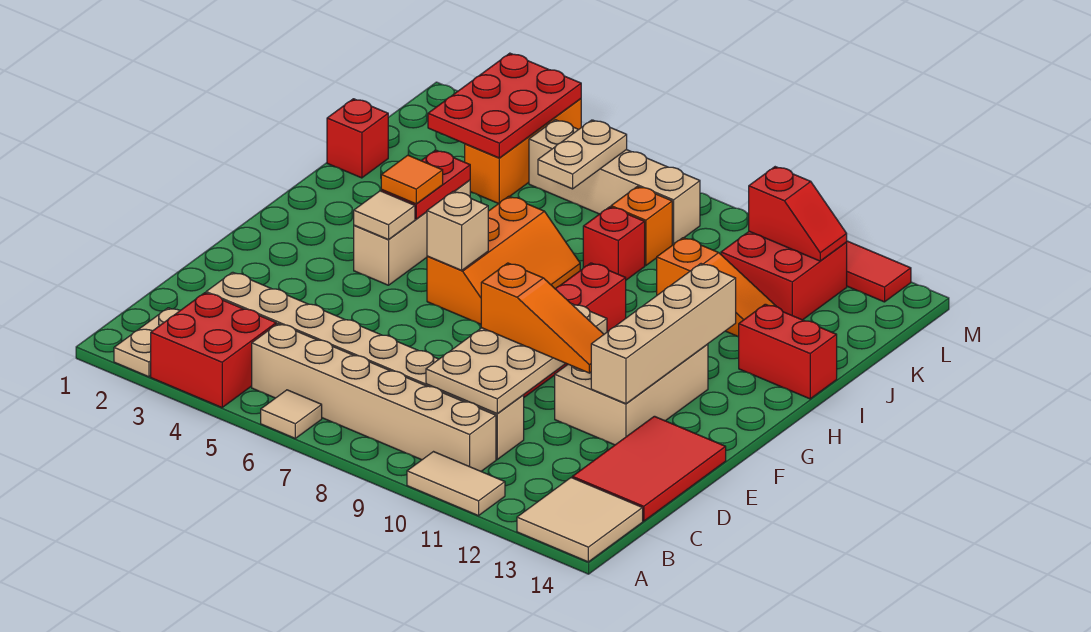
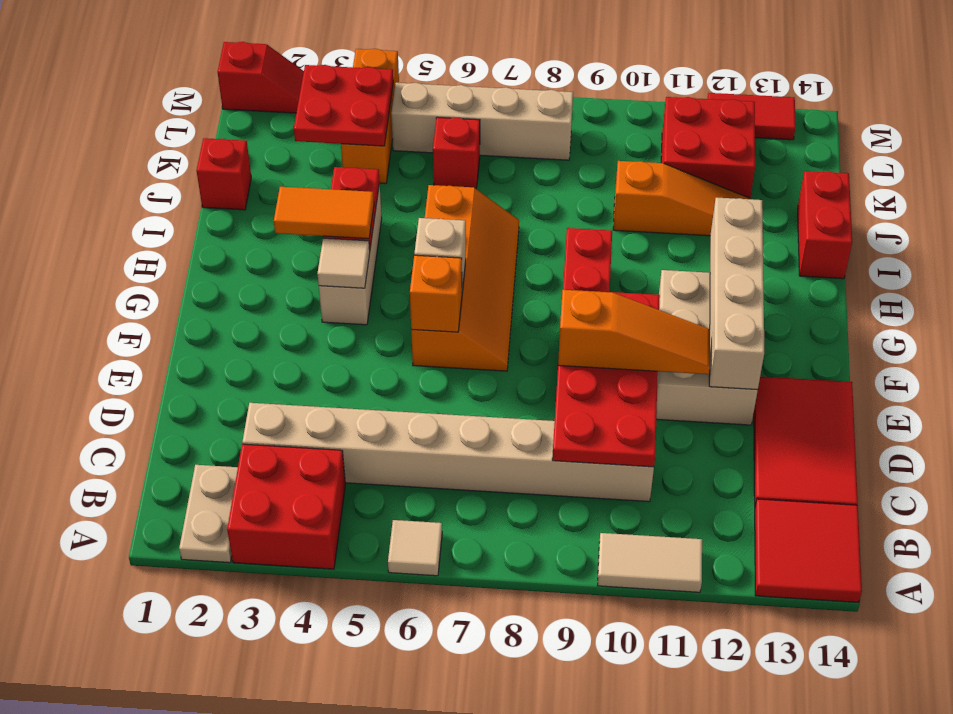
tan 2x2 tile [517,478,643,562] -> red 2x2 tile [755,499,862,602]
tan 1x6 brick [252,324,496,471] -> none
tan 2x4 plate [426,304,607,413] -> red 2x4 plate [552,289,660,467]
orange 2x3 slope [427,196,580,324] -> orange 2x4 slope [411,185,519,371]
orange 1x1 tile [381,155,443,204] -> orange 1x2 tile [274,187,374,239]
red 1x2 brick [739,304,837,399] -> red 1x2 brick turned to [798,171,852,279]
red 1x1 brick [583,207,645,280] -> red 1x1 brick moved to [433,117,480,188]
red 2x3 plate [428,53,581,158] -> red 2x2 plate [294,65,393,146]
tan 1x2 plate [538,120,627,189] -> none
orange 1x1 brick [611,186,672,266] -> orange 1x1 brick moved to [410,255,462,332]
red 1x2 slope [749,167,847,261] -> red 1x2 slope moved to [218,42,304,113]

